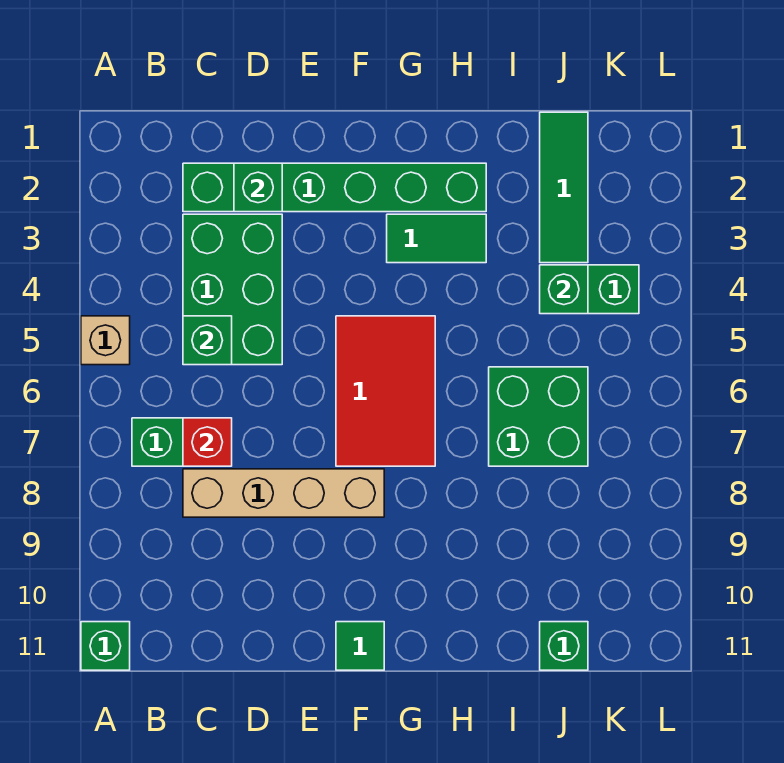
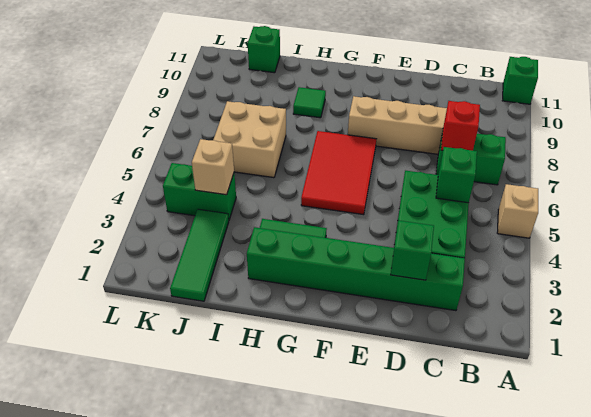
green 1x1 tile [336,622,384,670] -> green 1x1 tile moved to [293,87,326,118]
green 2x2 brick [489,367,588,466] -> tan 2x2 brick [213,101,286,178]
green 1x1 brick [540,265,588,314] -> tan 1x1 brick [192,139,234,195]

